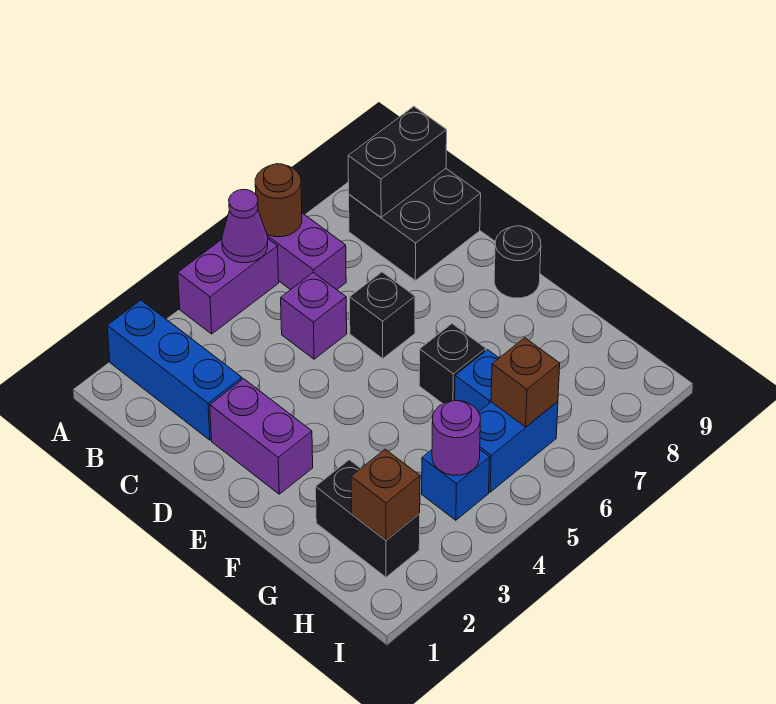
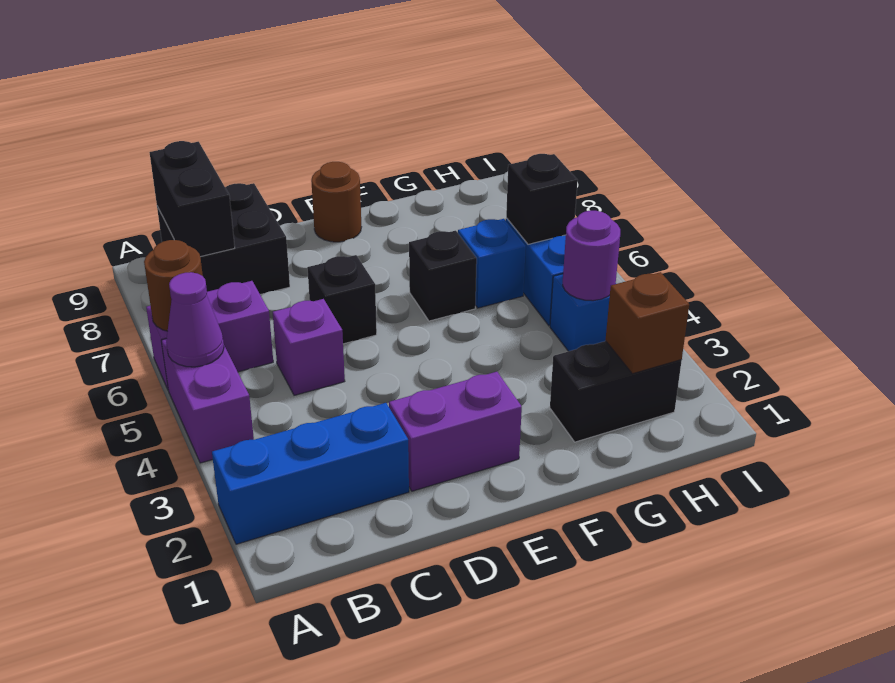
black 1x1 round brick [494,226,541,298] -> brown 1x1 round brick [311,162,361,242]
brown 1x1 brick [491,338,560,427] -> black 1x1 brick [506,154,578,244]

